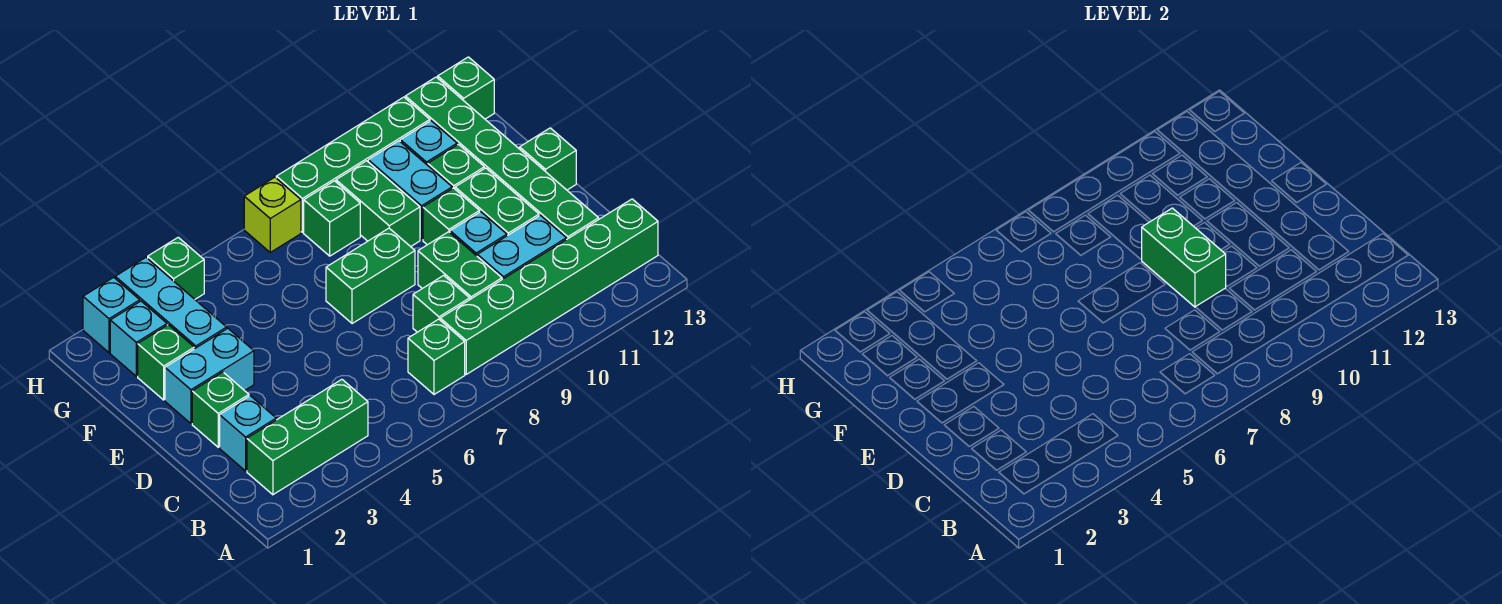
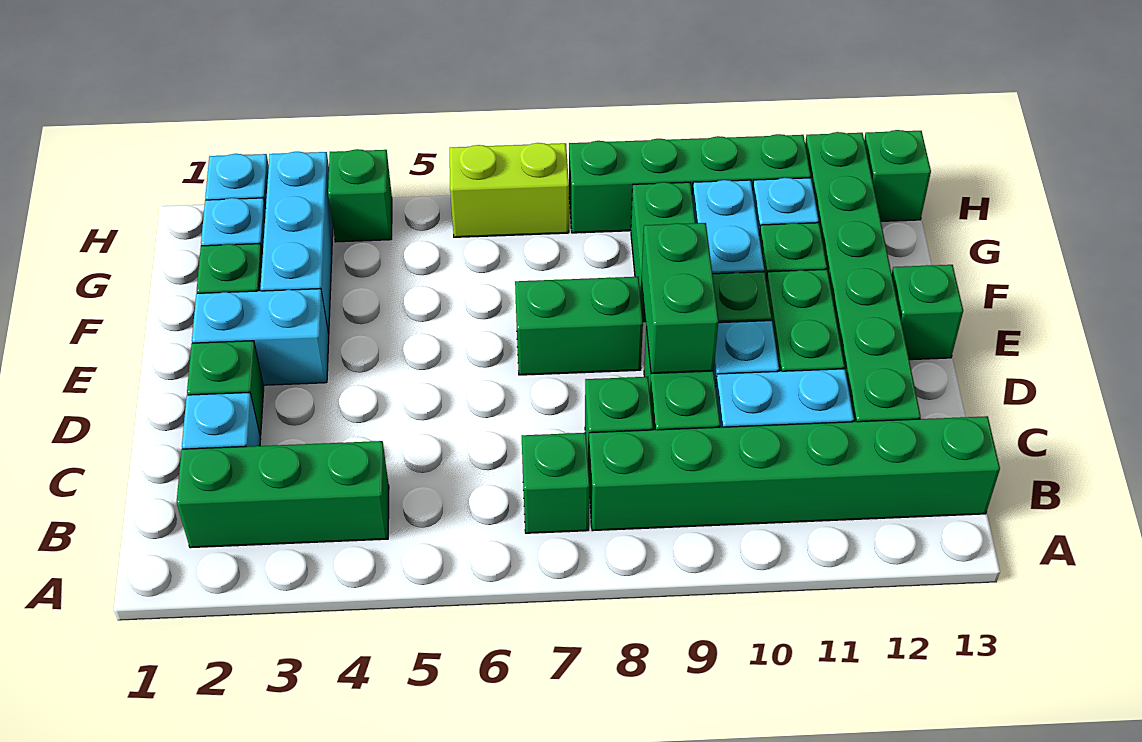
green 1x1 brick [304,181,360,256] -> none
lime 1x1 brick [244,177,301,252] -> lime 1x2 brick [450,143,569,237]

